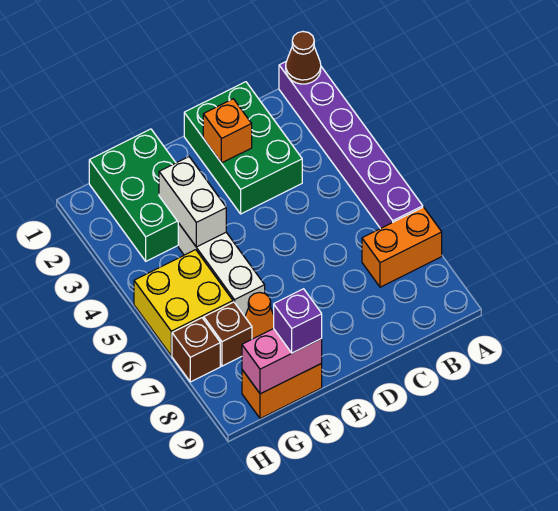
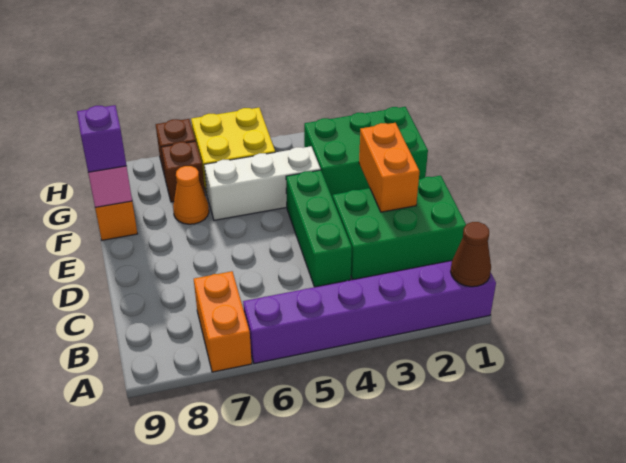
none -> green 1x3 brick [286,170,352,287]
orange 1x1 brick [203,99,252,163] -> orange 1x2 brick [359,123,420,212]
white 1x2 brick [159,157,226,247] -> none

